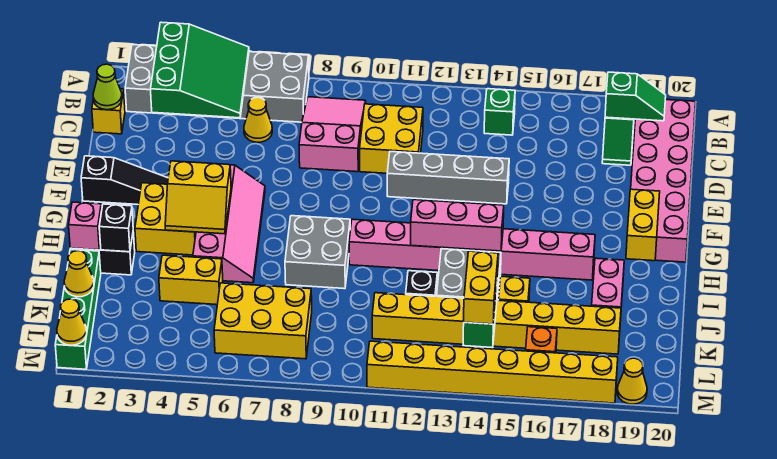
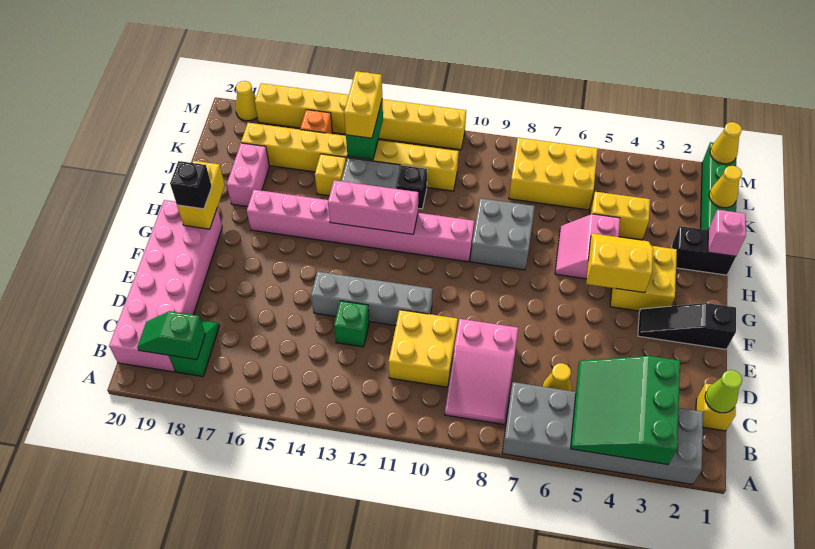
green 1x1 brick [484,89,515,135] -> green 1x1 brick moved to [334,301,369,347]
pink 2x4 slope [193,165,265,283] -> pink 2x2 slope [555,214,620,279]
black 1x1 brick [99,204,133,252] -> black 1x1 brick moved to [170,161,212,209]

